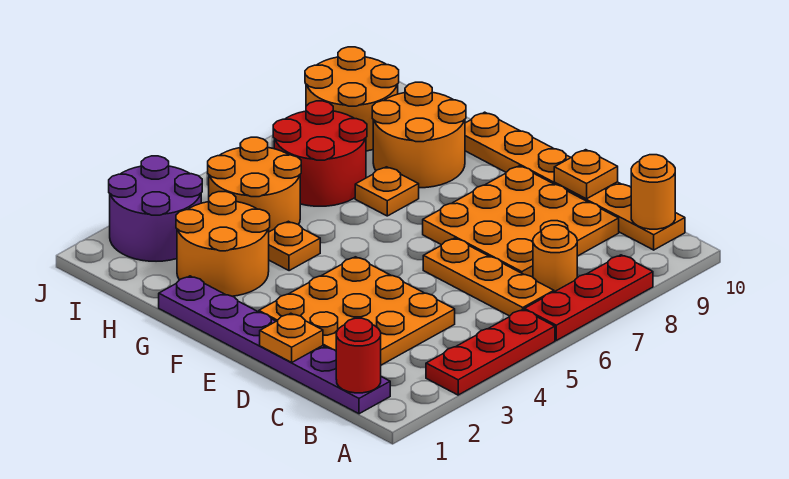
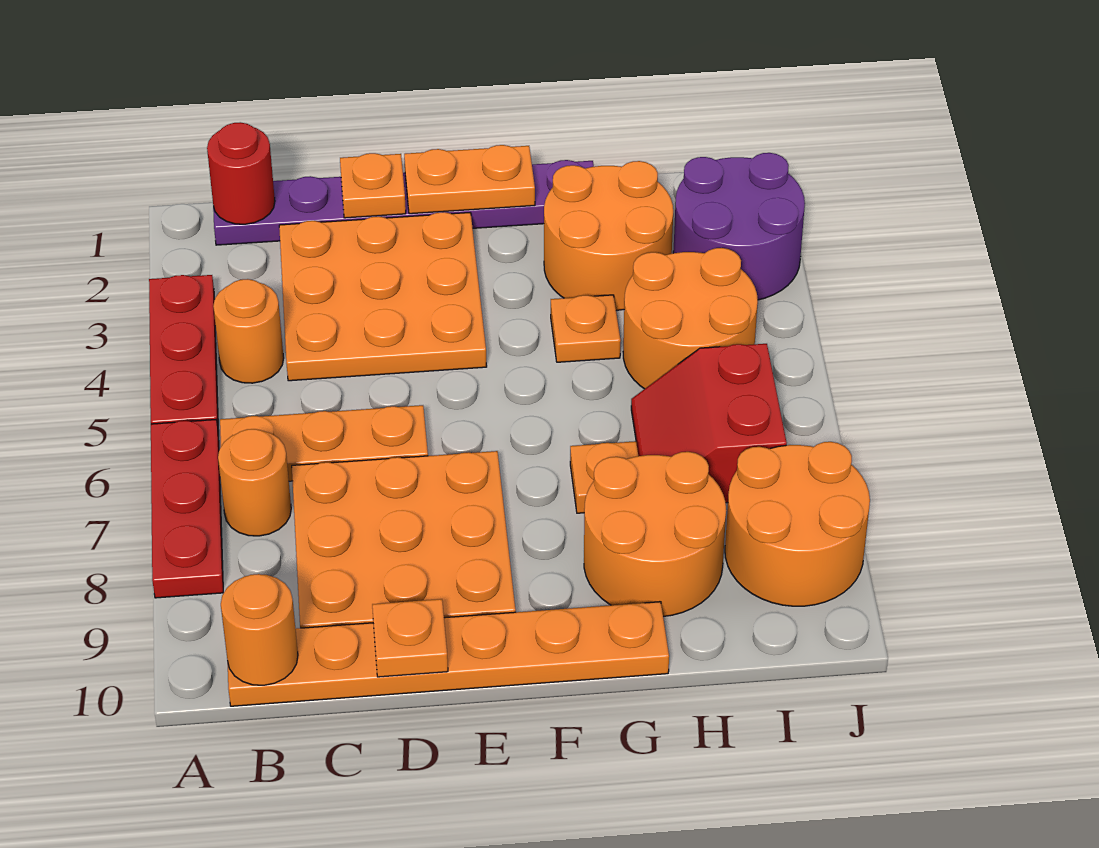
none -> orange 1x1 round brick [213,279,284,383]
none -> orange 1x2 plate [404,145,535,214]
red 2x2 round brick [273,101,367,206] -> red 2x2 slope [631,344,787,503]

